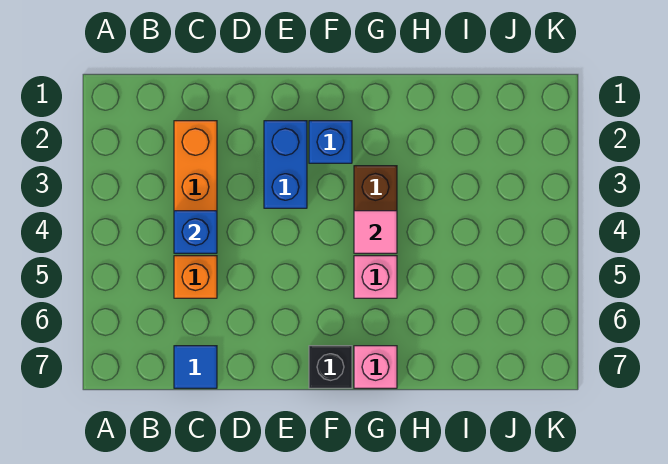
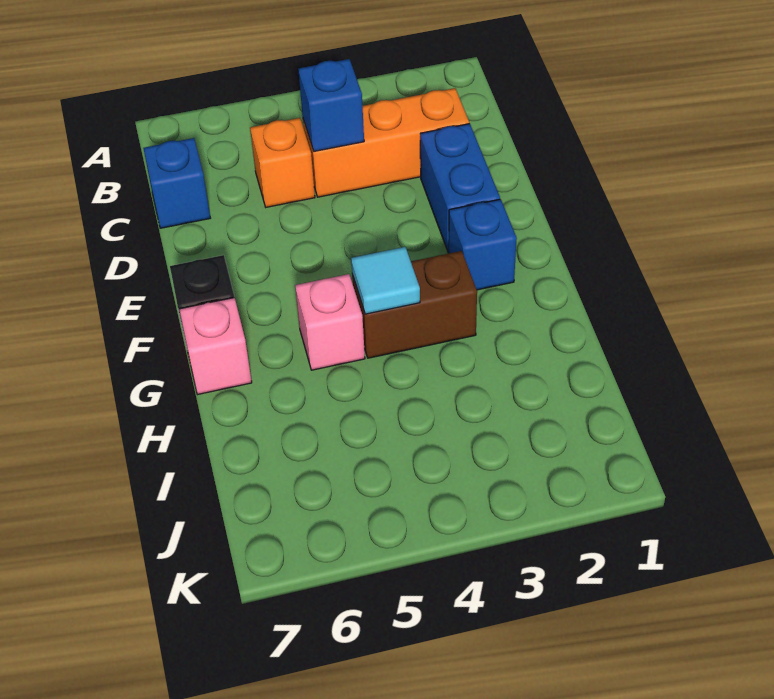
blue 1x1 tile [174,346,217,388] -> blue 1x1 brick [143,138,210,228]
blue 1x2 brick [264,121,307,208] -> blue 1x2 brick turned to [420,124,500,253]
pink 1x1 tile [354,211,397,253] -> cyan 1x1 tile [351,247,420,314]

